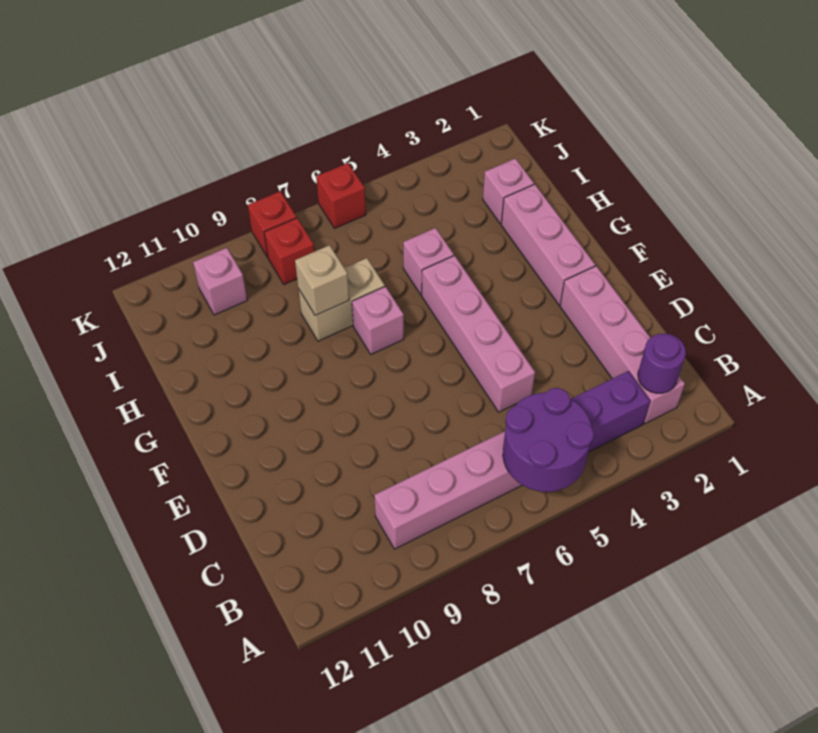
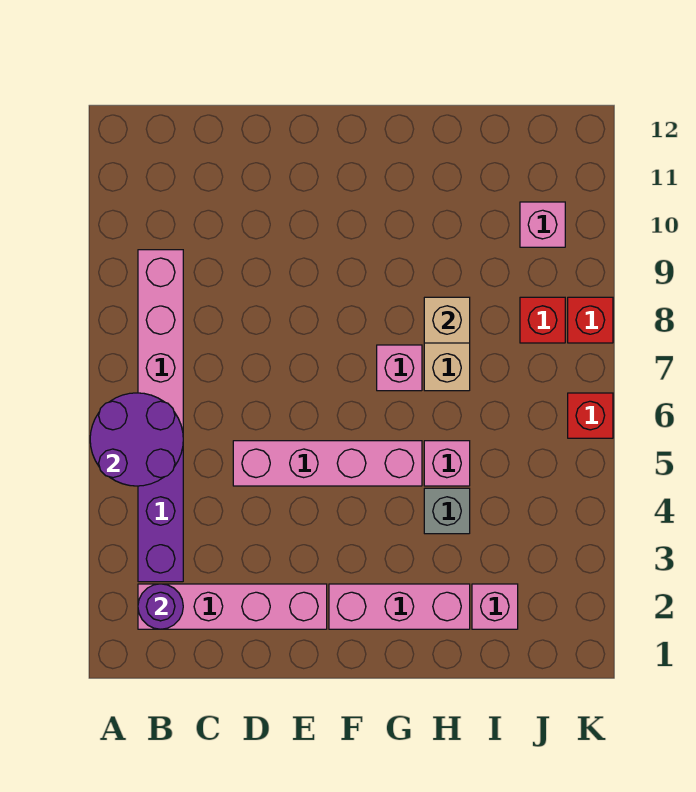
none -> grey 1x1 brick [424,488,470,534]

